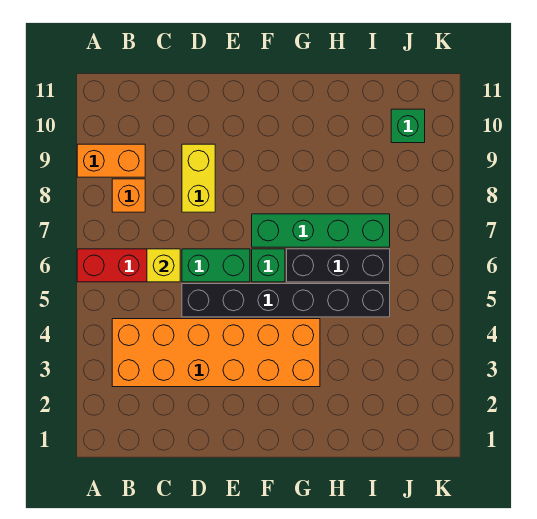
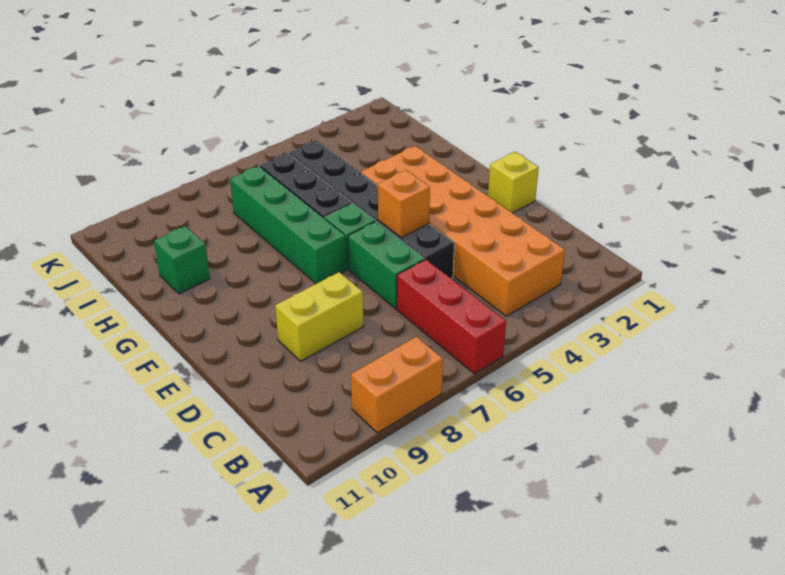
orange 1x2 brick [77,144,145,177] -> orange 1x2 brick turned to [351,336,443,433]
orange 1x1 brick [112,179,145,212] -> orange 1x1 brick moved to [378,170,430,238]
yellow 1x1 brick [147,249,180,282] -> yellow 1x1 brick moved to [488,152,539,213]
green 1x1 brick [391,109,425,143] -> green 1x1 brick moved to [154,226,210,294]

